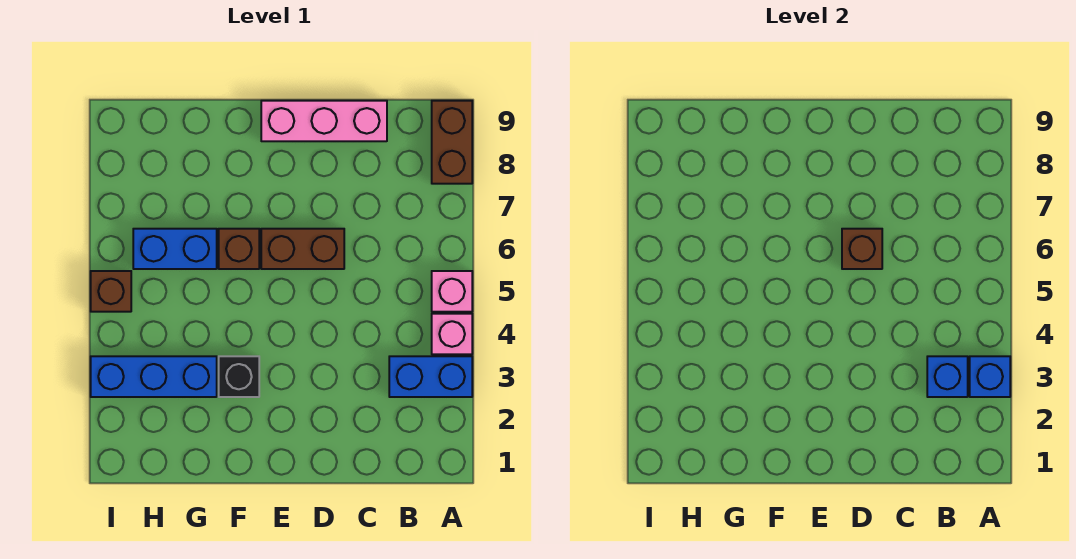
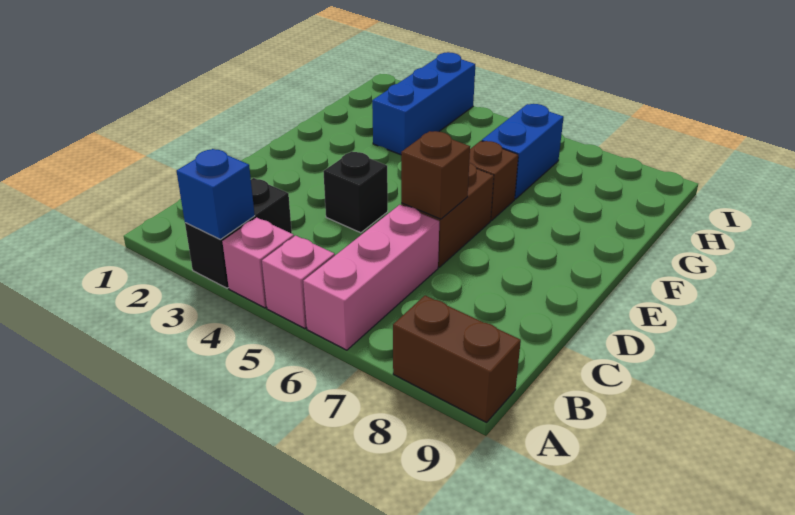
blue 1x2 brick [389,356,472,397] -> black 1x2 brick [185,178,292,288]
blue 1x1 brick [927,356,968,397] -> none
pink 1x3 brick [261,101,387,141] -> pink 1x3 brick moved to [303,205,439,350]
black 1x1 brick [219,356,259,397] -> black 1x1 brick moved to [323,152,388,233]
brown 1x1 brick [91,271,131,312] -> none

